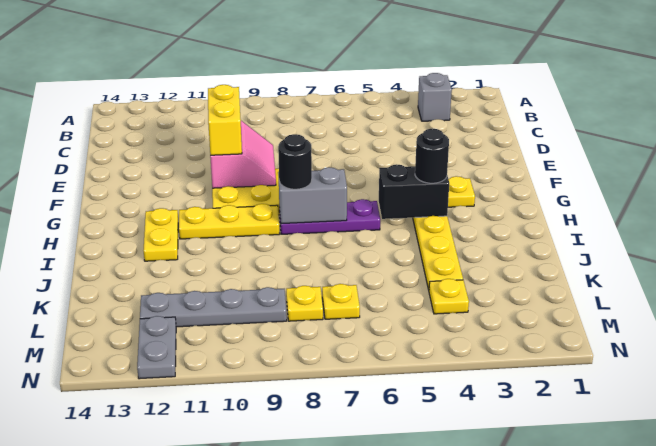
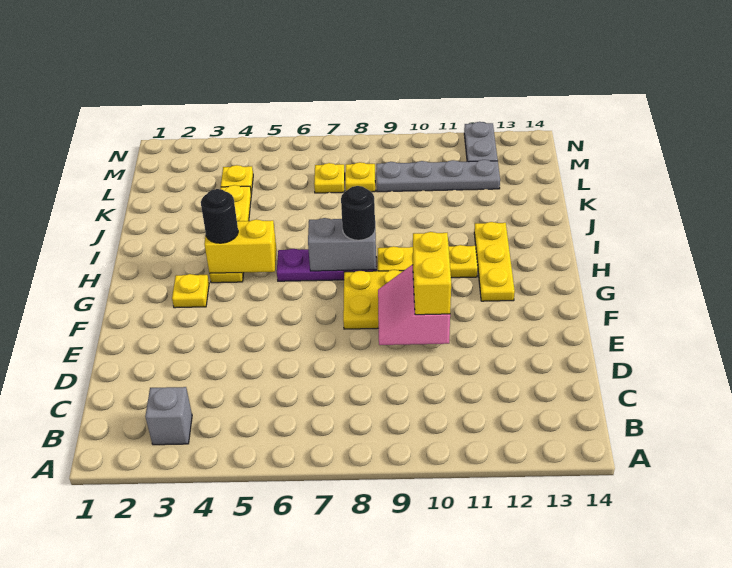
black 1x2 brick [379,164,449,219] -> yellow 1x2 brick [204,219,277,273]
yellow 1x2 plate [144,208,178,261] -> yellow 1x3 plate [474,222,515,301]

